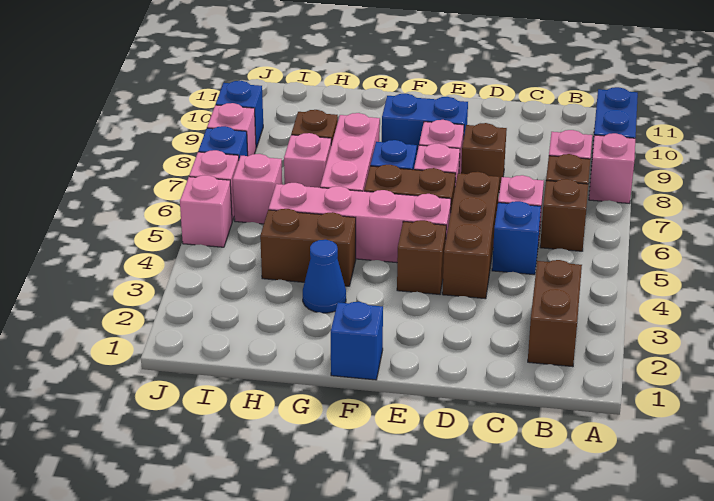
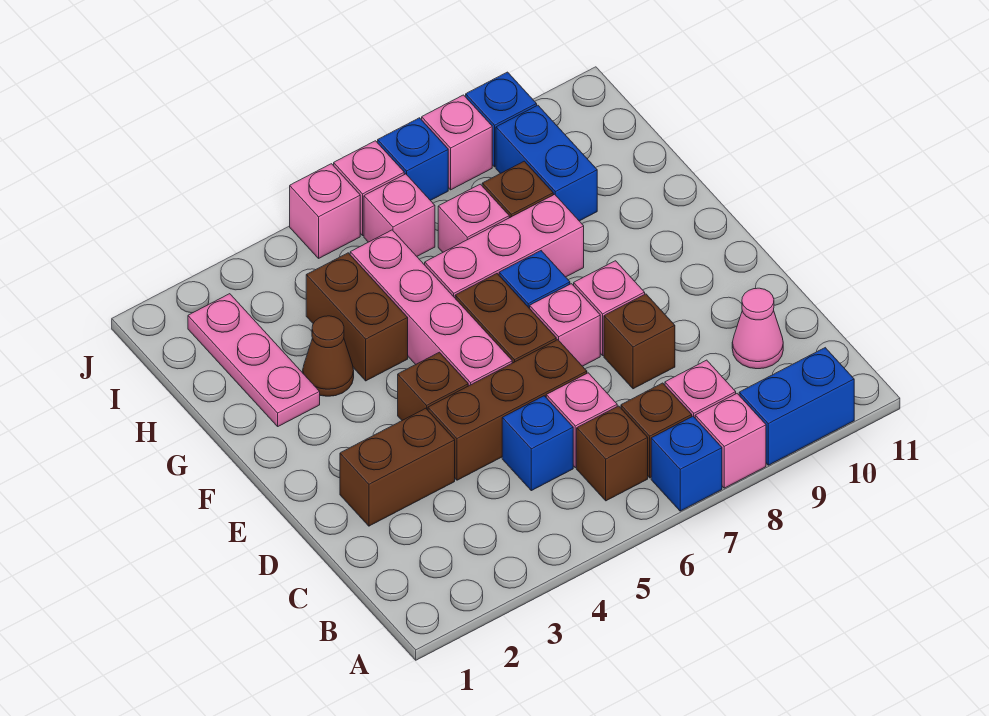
brown 1x2 brick [528,260,582,367] -> brown 1x2 brick moved to [340,408,455,526]
none -> pink 1x1 cone [732,288,783,369]
blue 1x2 brick [382,94,468,152] -> blue 1x2 brick moved to [496,105,597,221]
blue 1x1 brick [331,302,383,380] -> blue 1x1 brick moved to [651,416,722,511]
none -> pink 1x3 plate [188,294,320,426]
blue 1x1 cone [303,240,346,313] -> brown 1x1 cone [303,316,354,396]

